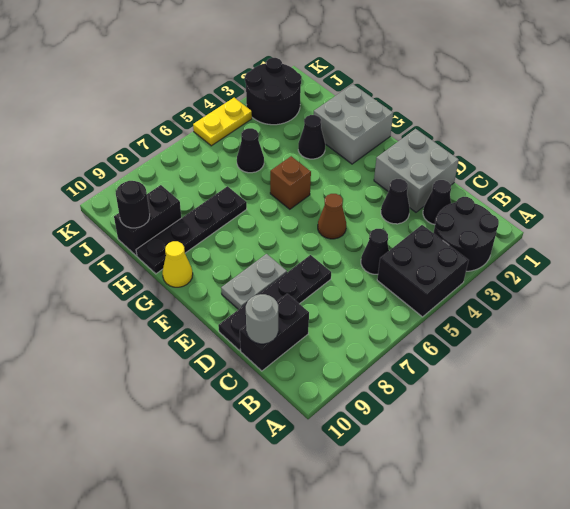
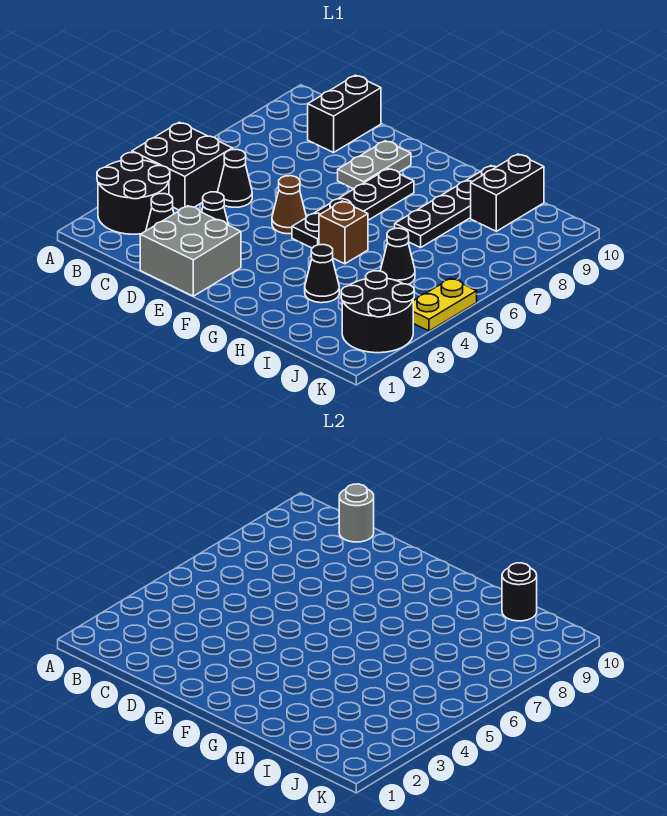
black 1x4 plate [218,255,331,350] -> black 1x4 plate moved to [292,169,414,248]
grey 2x2 brick [314,84,393,164] -> none
yellow 1x1 cone [162,241,193,287] -> none

